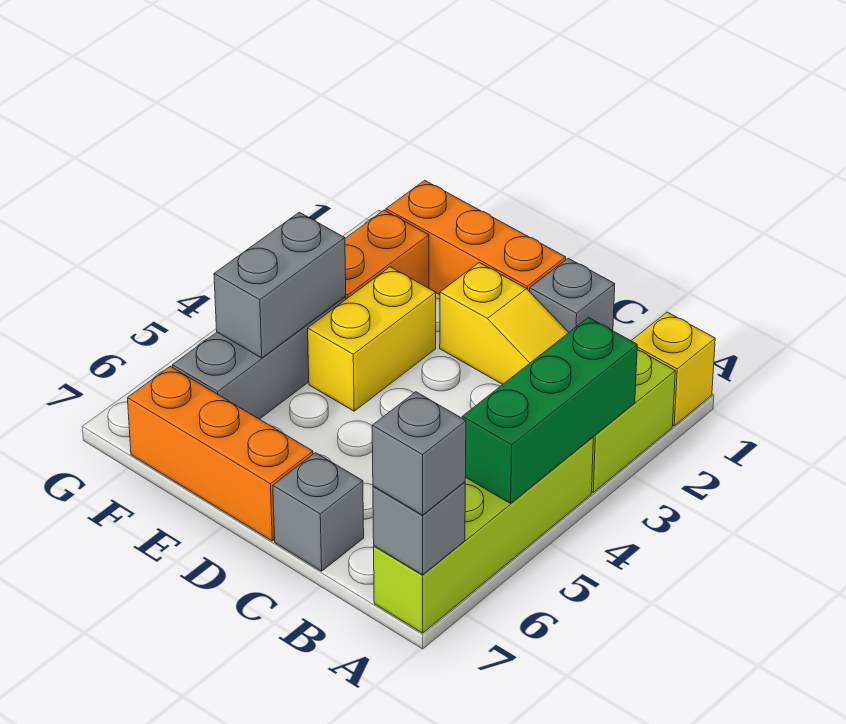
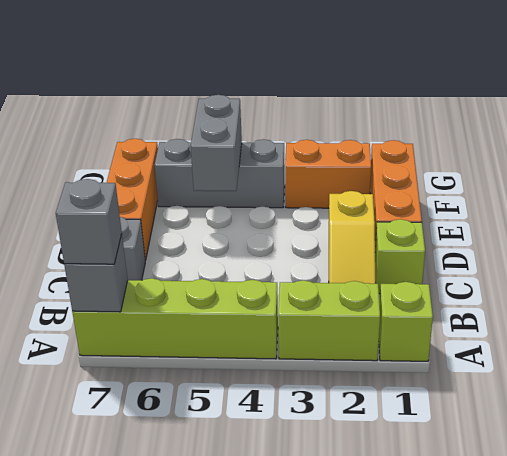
yellow 1x1 brick [631,312,715,426] -> lime 1x1 brick [379,282,433,361]
green 1x3 brick [462,317,637,503] -> none
grey 1x1 brick [530,258,615,332] -> lime 1x1 brick [375,219,425,294]
yellow 1x2 brick [308,267,436,411] -> none
grey 1x2 brick [214,212,346,358] -> grey 1x2 brick turned to [191,95,242,191]

